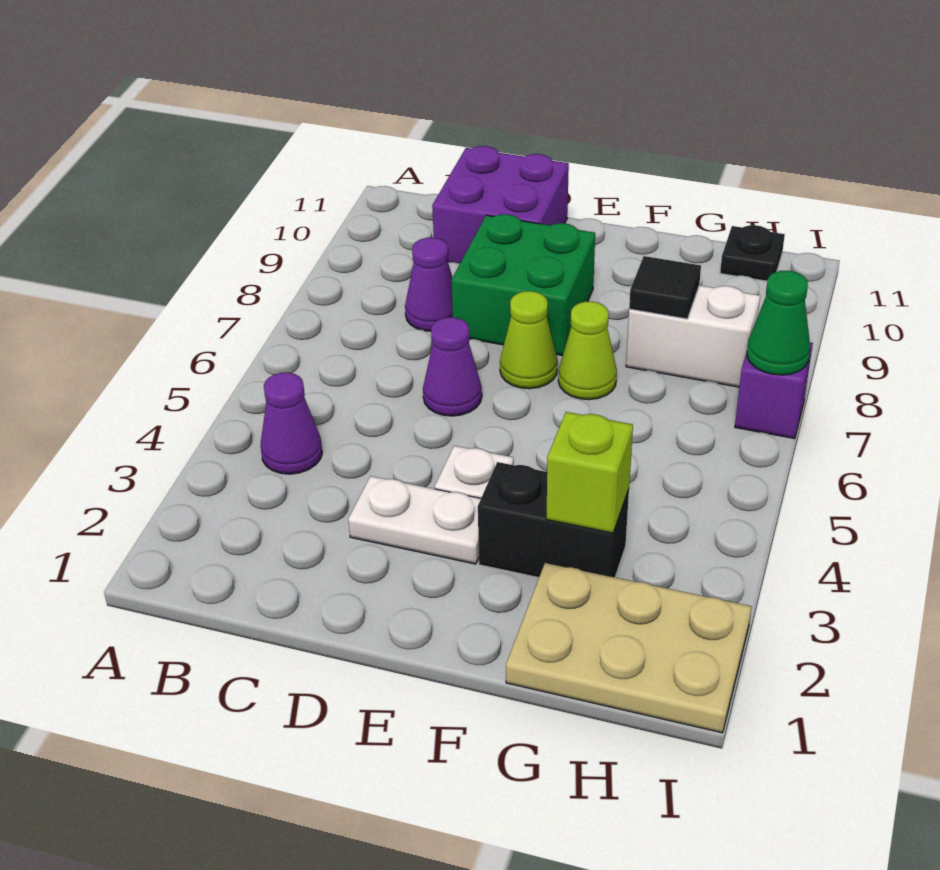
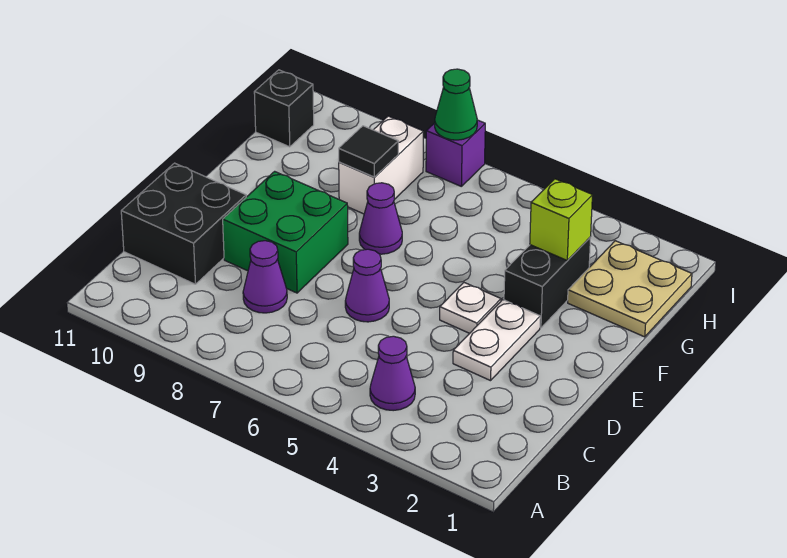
purple 2x2 brick [432,146,569,264] -> black 2x2 brick [121,163,246,284]
lime 1x1 cone [500,291,558,389] -> none
lime 1x1 cone [558,301,617,400] -> purple 1x1 cone [359,183,402,254]
tan 2x3 plate [506,563,752,733] -> tan 2x2 plate [568,241,692,337]
black 1x1 plate [720,225,785,281] -> black 1x1 brick [254,70,314,147]

